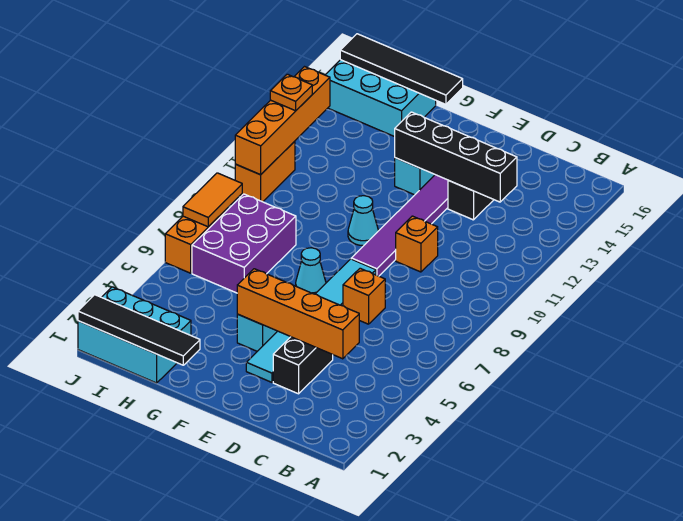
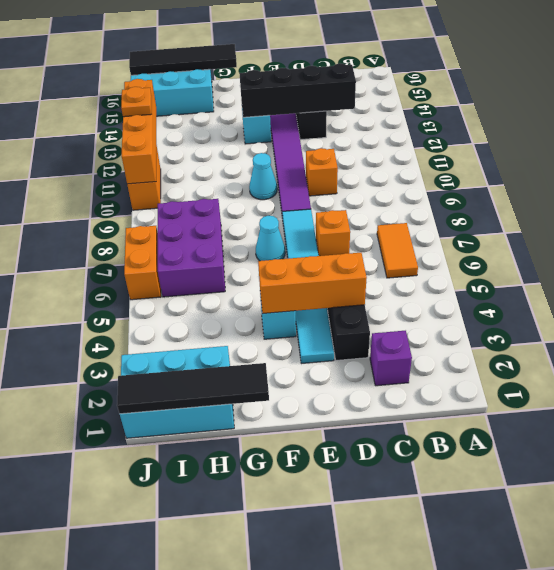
none -> purple 1x1 brick [370,331,412,386]
orange 1x4 brick [237,269,359,359] -> orange 1x3 brick [258,253,367,314]
orange 1x2 tile [183,173,242,227] -> orange 1x2 tile moved to [377,223,418,278]

